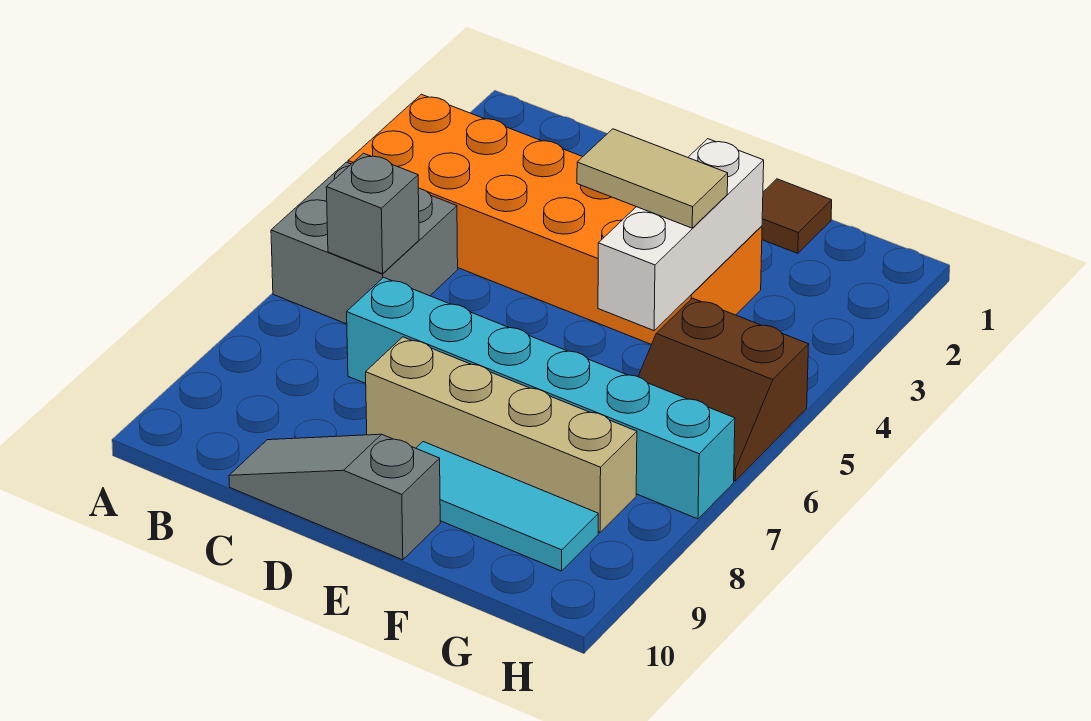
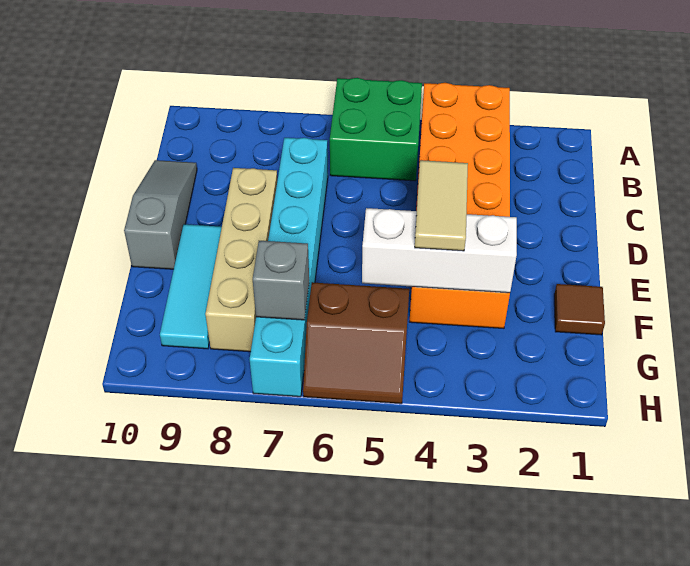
grey 2x2 brick [271,162,458,324] -> green 2x2 brick [330,78,422,181]
grey 1x1 brick [326,153,419,274] -> grey 1x1 brick moved to [253,241,309,320]
brown 2x2 slope [638,298,809,481] -> brown 2x2 slope turned to [303,282,409,404]

